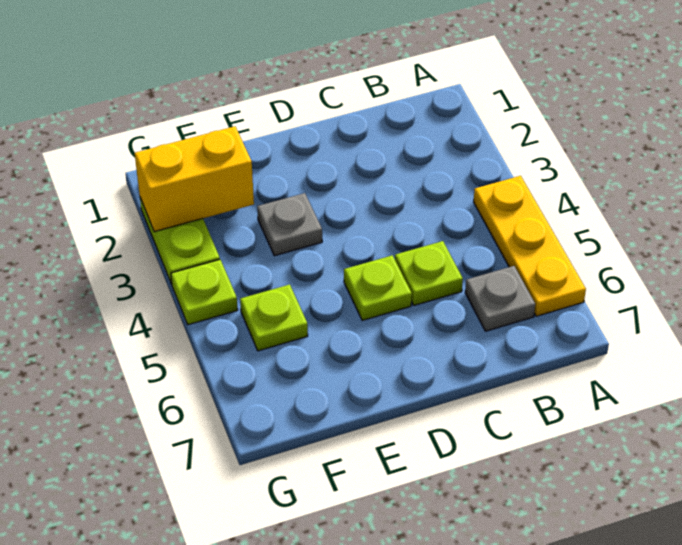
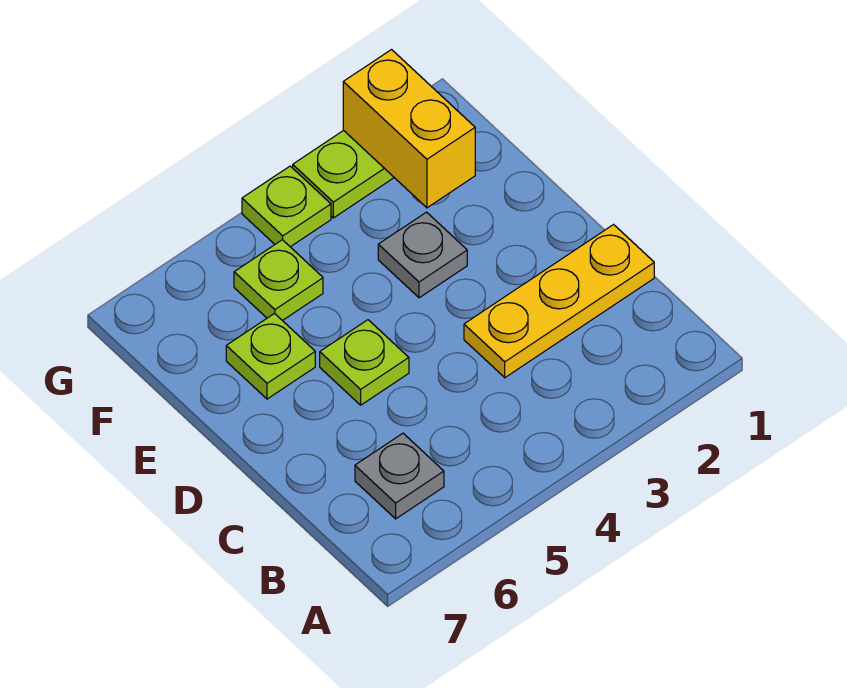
yellow 1x3 plate [474,176,586,316] -> yellow 1x3 plate moved to [464,225,654,378]
lime 1x1 plate [395,241,463,305] -> lime 1x1 plate moved to [226,314,315,399]

